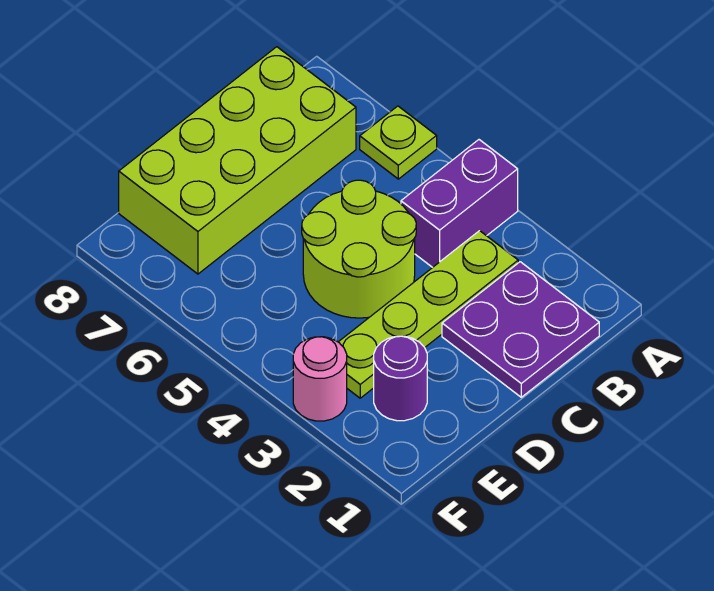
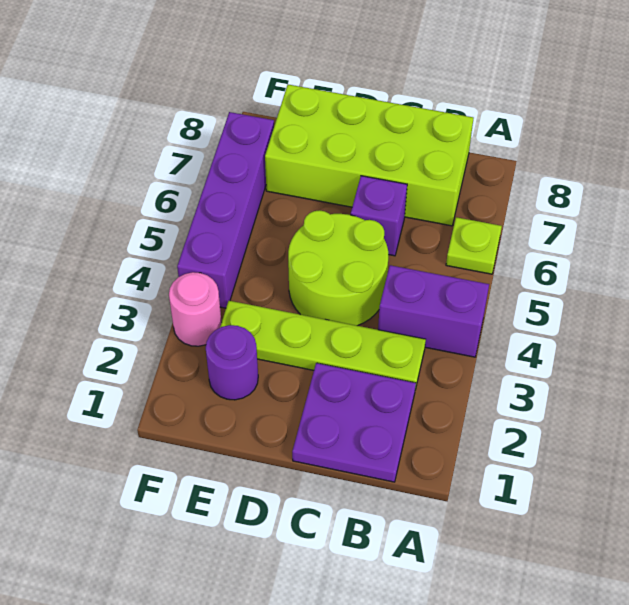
none -> purple 1x1 brick [351,176,407,256]
none -> purple 1x4 brick [177,112,274,308]

